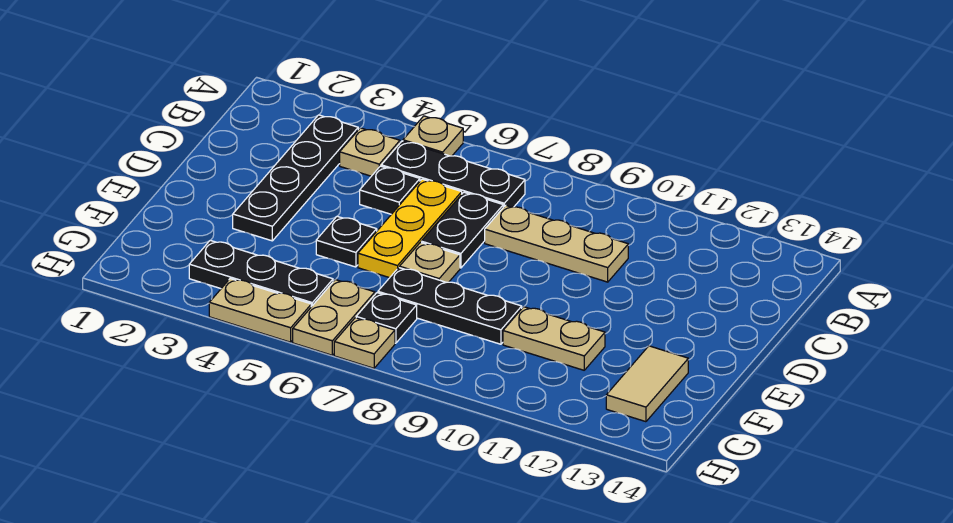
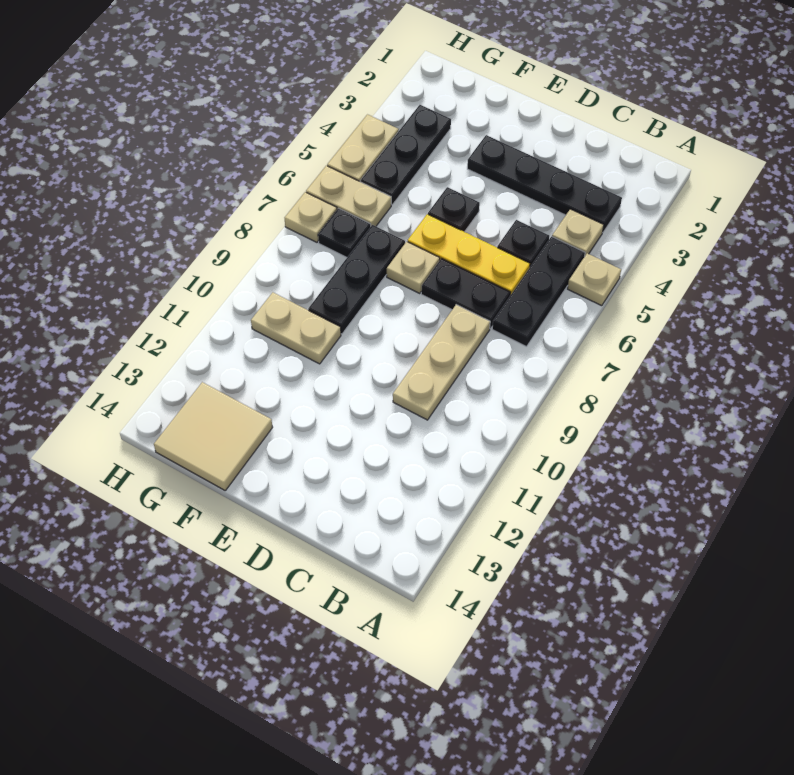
tan 1x2 plate [503,307,605,370] -> tan 1x2 plate turned to [251,292,341,364]
tan 1x2 tile [606,346,688,422] -> tan 2x2 tile [154,382,273,490]

